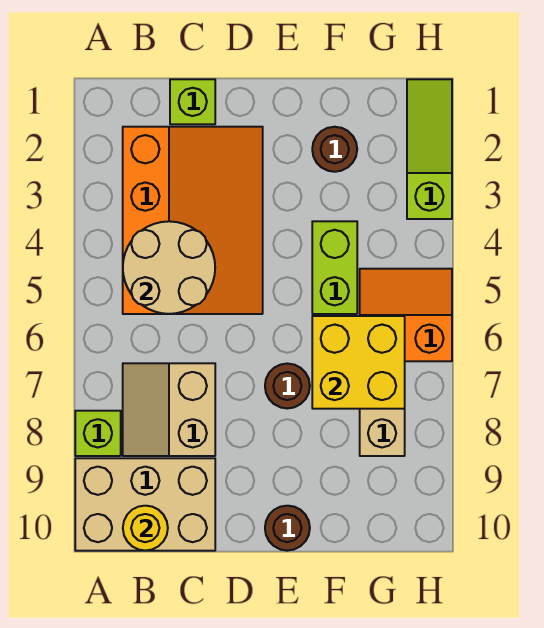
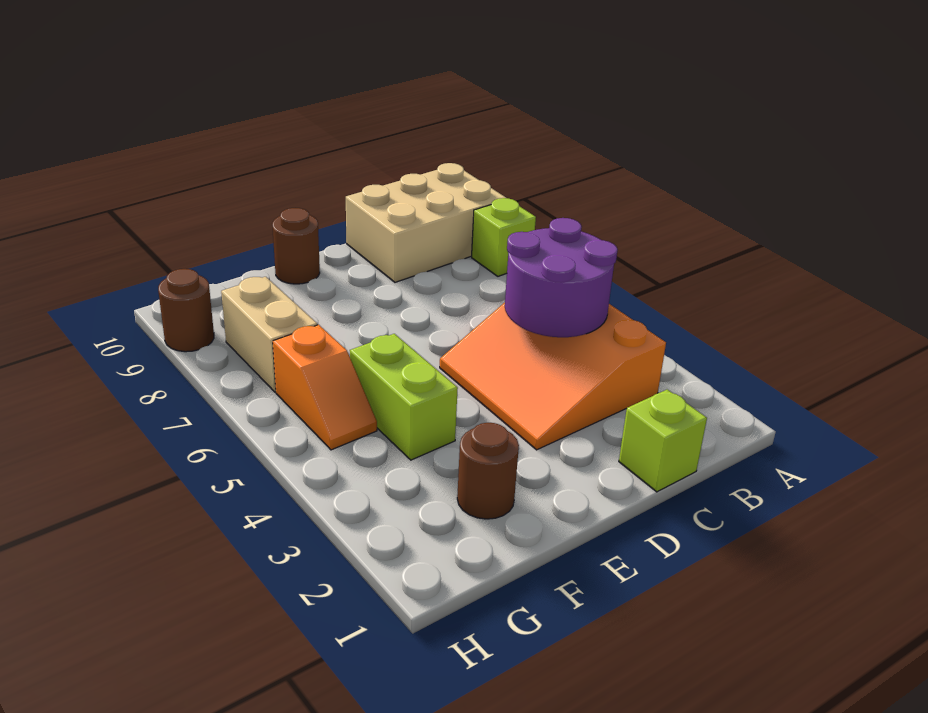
orange 3x4 slope [123,127,263,314] -> orange 3x3 slope [440,303,666,450]
tan 2x2 round brick [123,221,215,314] -> purple 2x2 round brick [505,218,618,337]
tan 2x2 slope [123,363,215,456] -> none
yellow 1x1 round brick [123,506,168,551] -> none
brown 1x1 round brick [265,364,310,409] -> brown 1x1 round brick moved to [158,269,214,352]
yellow 2x2 brick [312,316,405,409] -> none
orange 2x2 slope [360,269,452,361] -> orange 1x2 slope [273,325,377,450]
lime 1x3 slope [407,79,452,219] -> none

